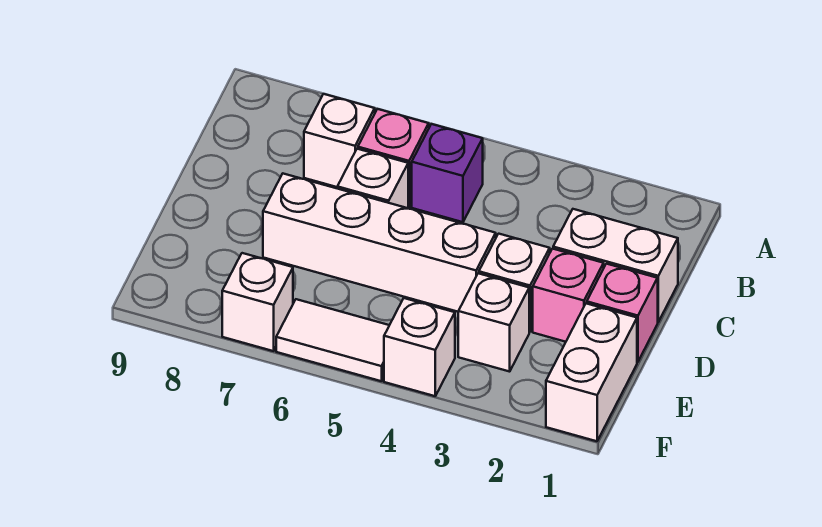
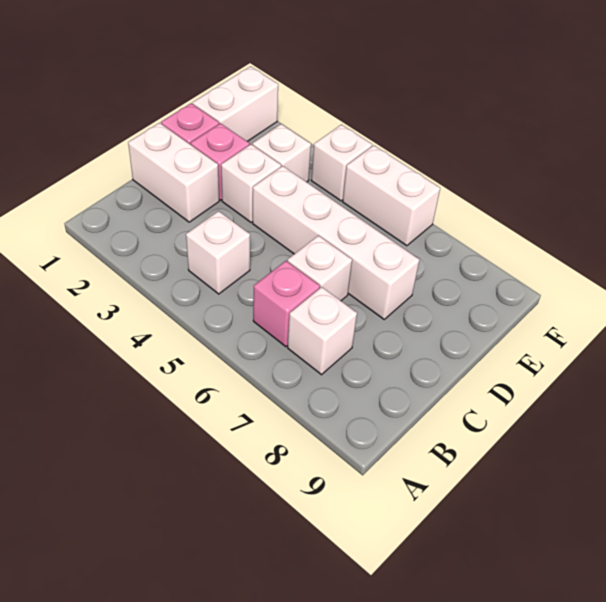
purple 1x1 brick [412,124,483,222] -> none
white 1x2 tile [276,299,389,381] -> white 1x2 brick [343,145,440,246]
white 1x1 brick [222,253,293,351] -> white 1x1 brick moved to [186,211,250,294]

